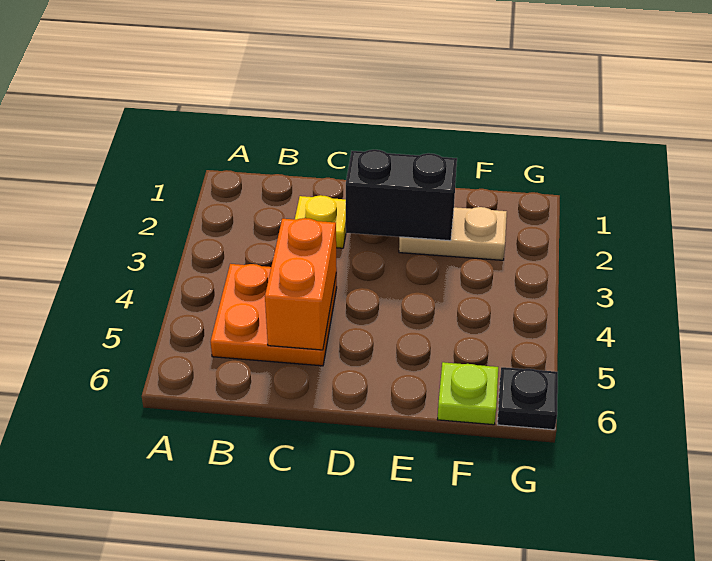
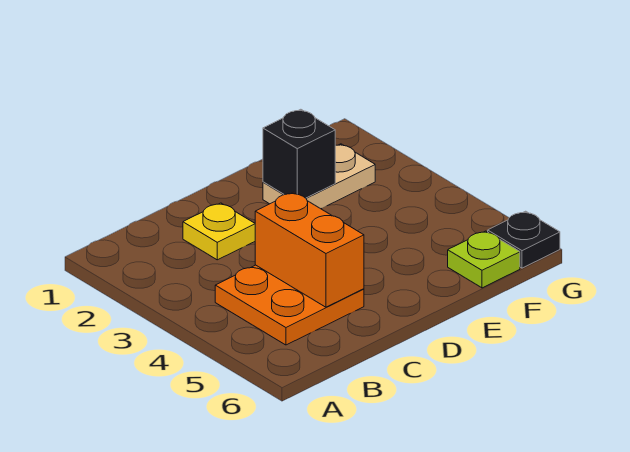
black 1x2 brick [346,150,457,241] -> black 1x1 brick [263,109,335,198]

